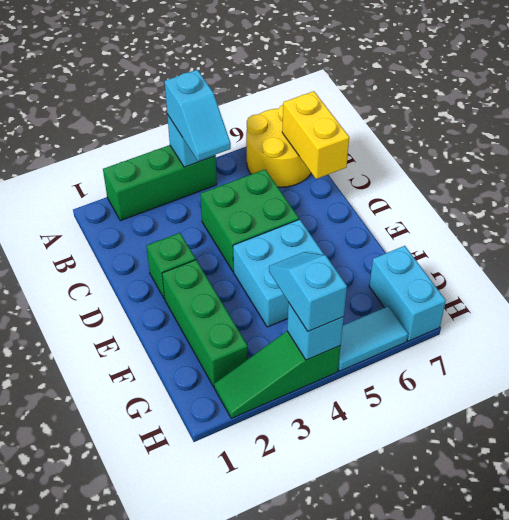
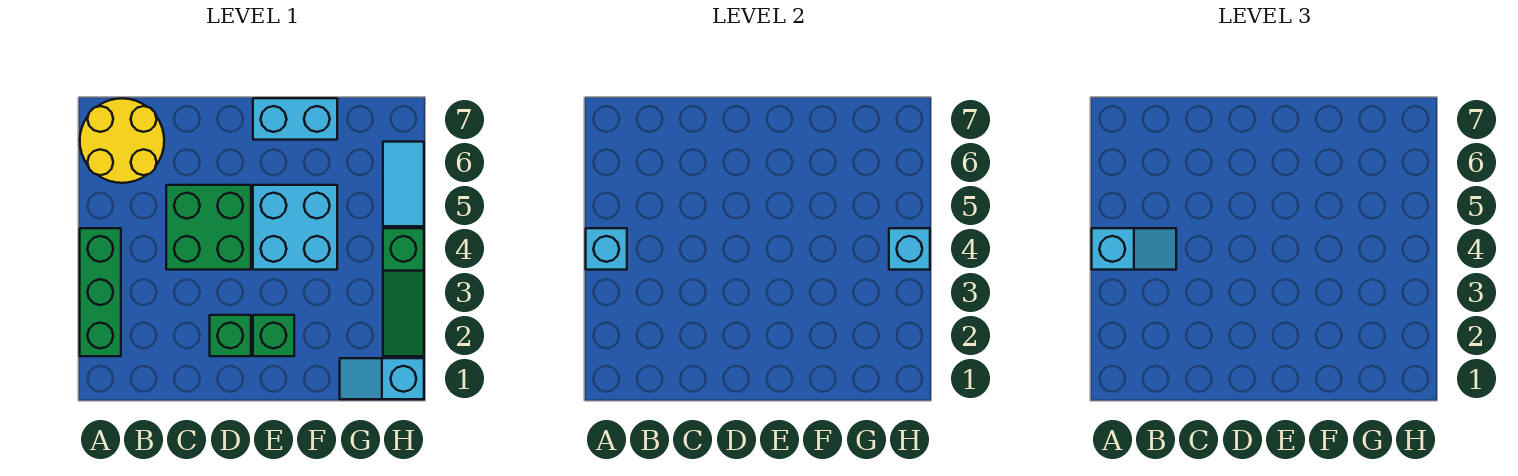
yellow 1x2 brick [282,91,349,179] -> none
green 1x3 brick [162,260,248,387] -> green 1x1 brick [253,315,294,356]
cyan 1x2 slope [269,252,347,331] -> cyan 1x2 slope moved to [340,358,424,399]
cyan 1x2 brick [369,246,446,341] -> cyan 1x2 brick moved to [253,98,337,140]

